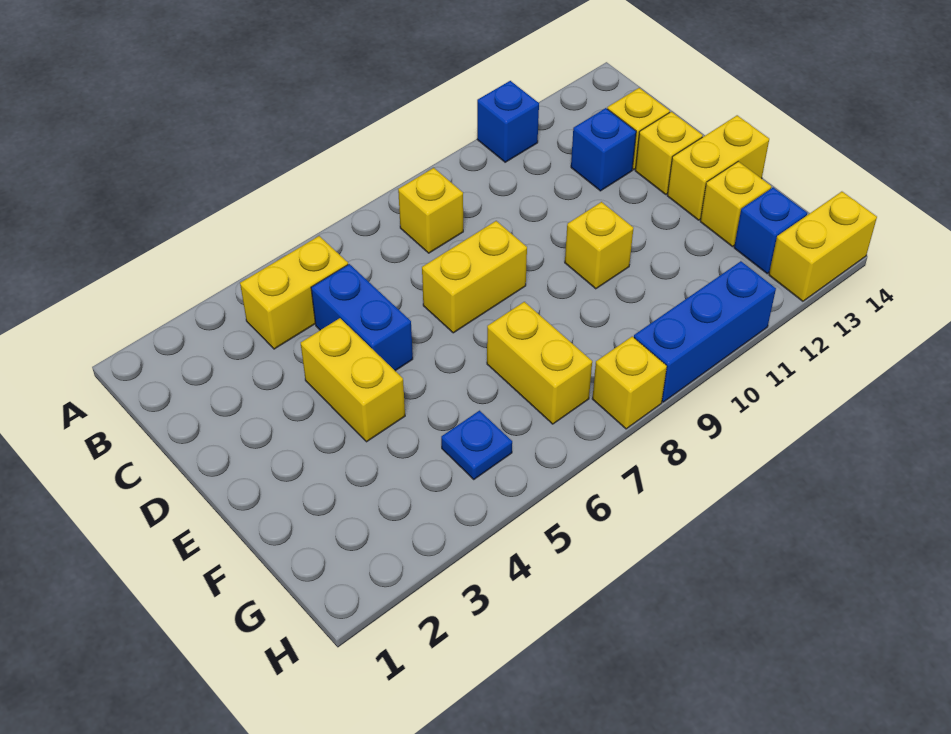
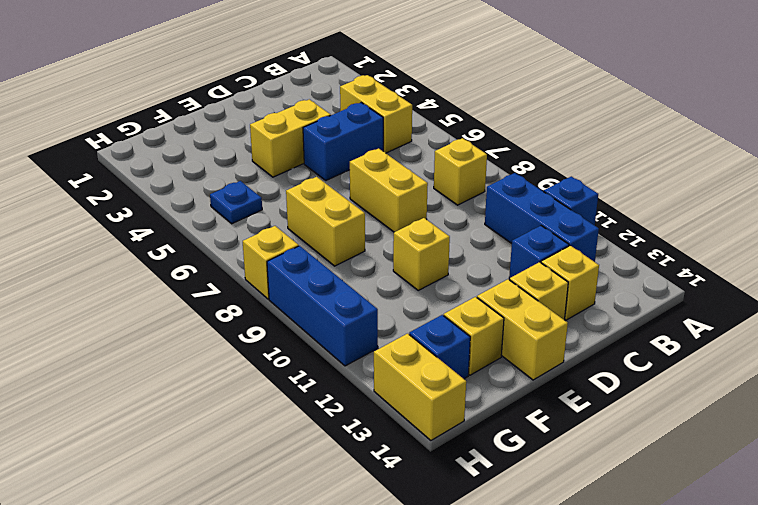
none -> blue 1x3 brick [485,173,599,262]
yellow 1x2 brick [487,302,592,424] -> yellow 1x2 brick turned to [286,177,365,266]

